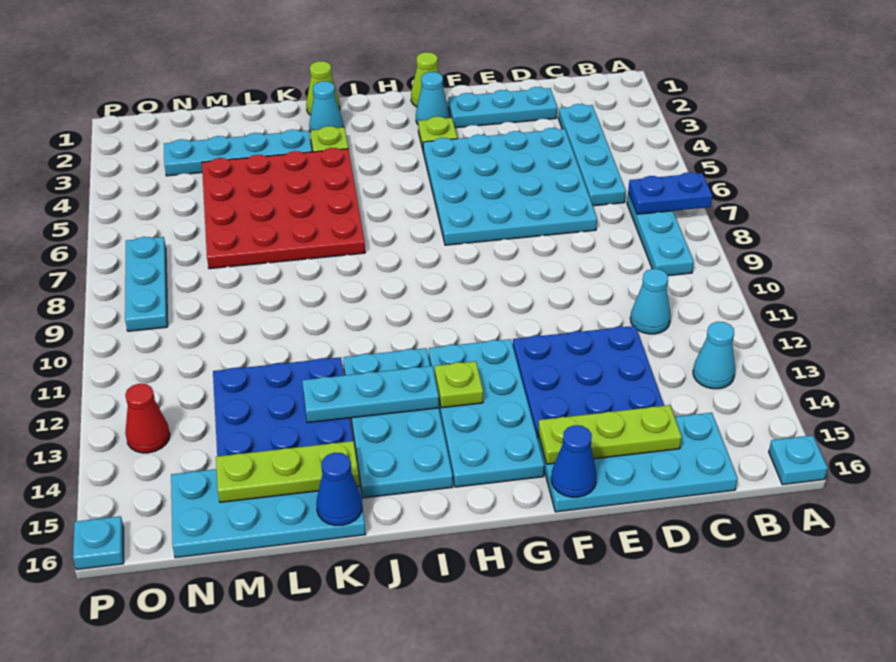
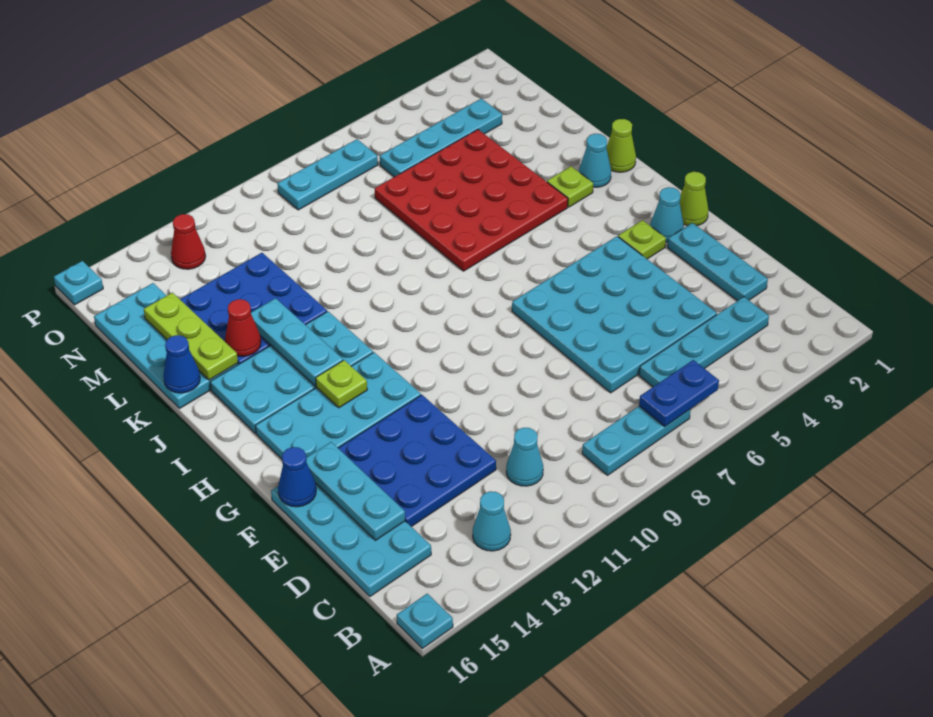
blue 1x2 plate [628,172,712,214] -> blue 1x2 plate turned to [639,360,719,426]
lime 1x3 plate [538,405,682,464] -> cyan 1x3 plate [306,442,405,540]
cyan 1x4 plate [164,129,312,176] -> cyan 1x4 plate turned to [380,98,502,177]
none -> red 1x1 cone [225,299,261,356]

